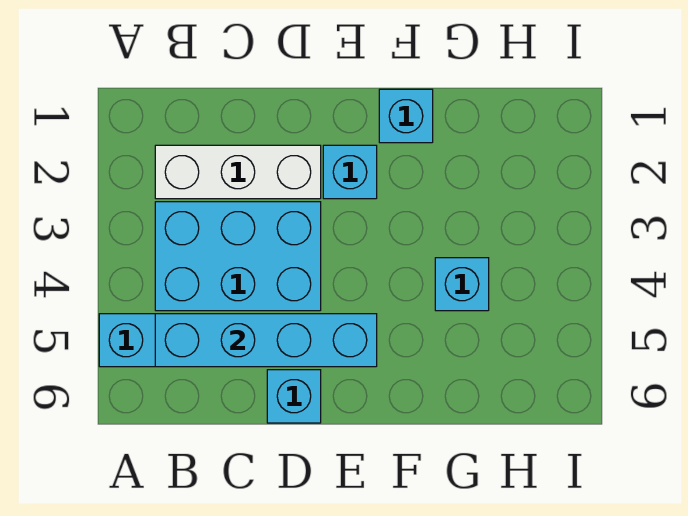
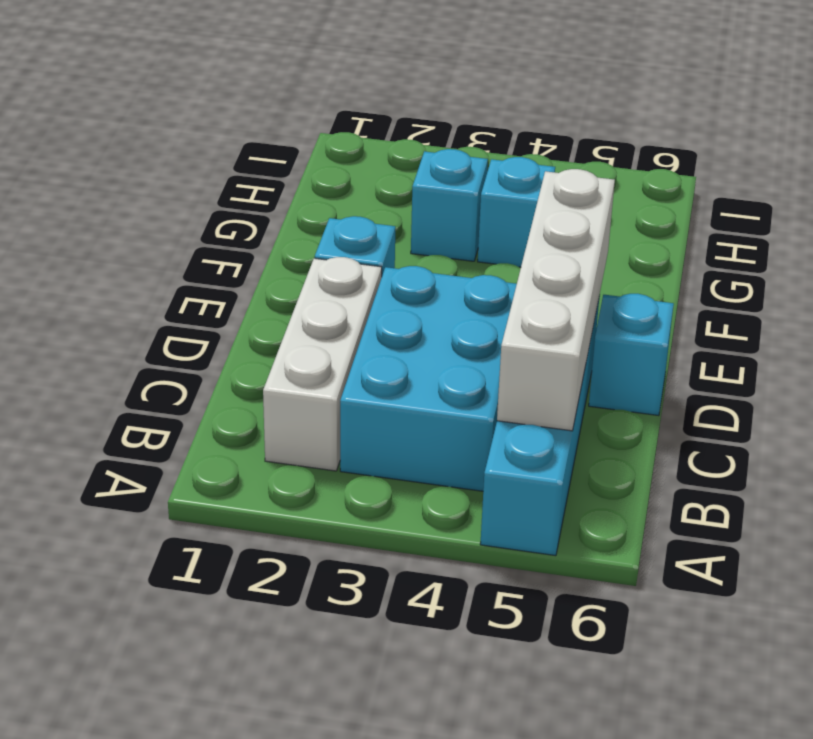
cyan 1x4 brick [155,314,377,367] -> white 1x4 brick [497,169,615,431]
cyan 1x1 brick [379,89,433,143] -> cyan 1x1 brick moved to [411,149,488,261]

